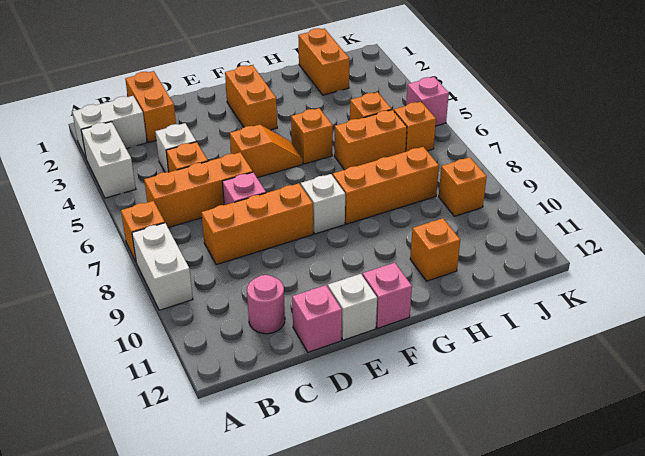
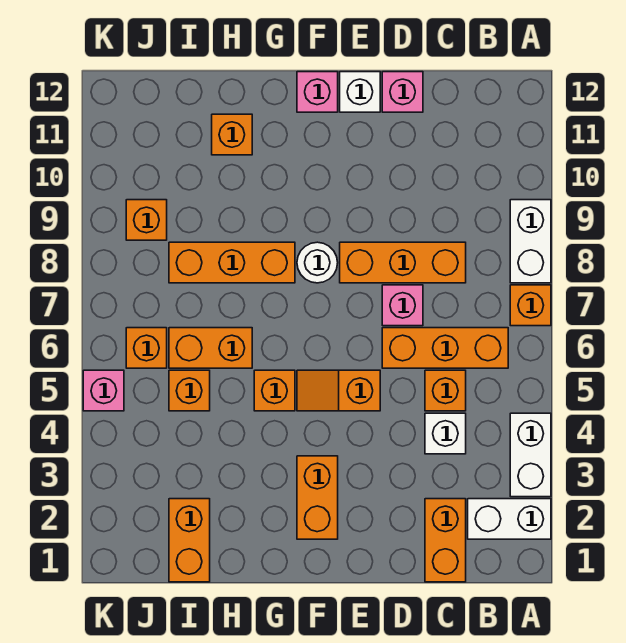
pink 1x1 round brick [247,275,285,334] -> none
white 1x1 brick [301,174,345,234] -> white 1x1 round brick [297,242,338,283]

